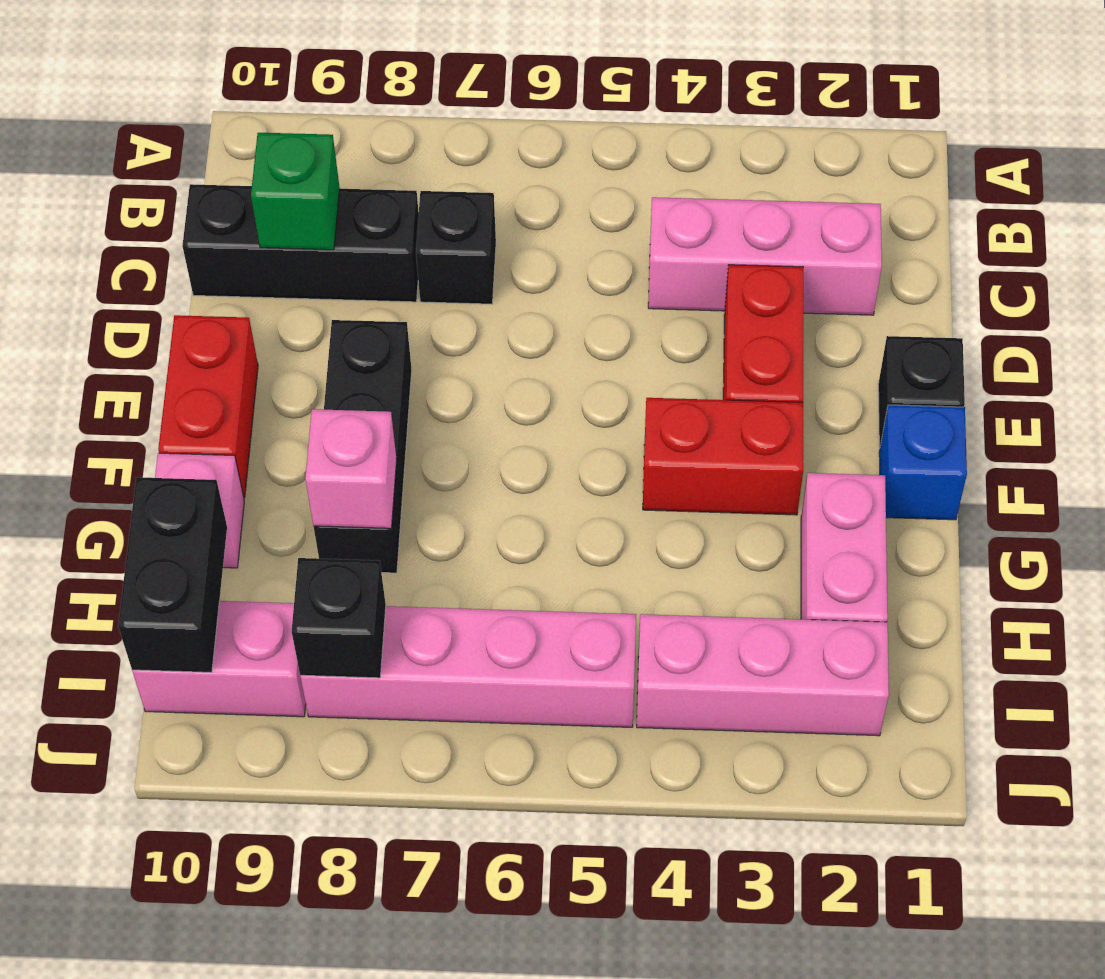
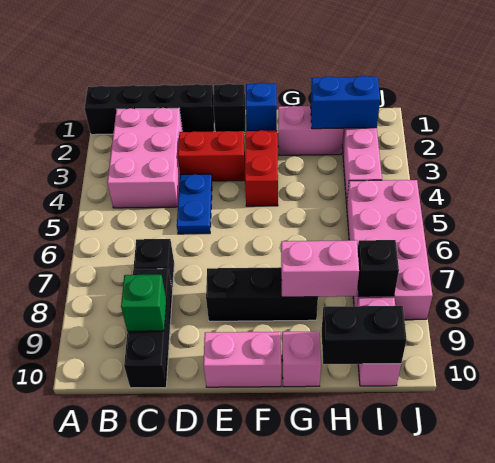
none -> black 1x4 brick [85,84,214,135]
pink 1x3 brick [648,197,882,315] -> pink 2x3 brick [107,108,182,208]
none -> blue 1x2 plate [177,174,212,234]
red 1x2 brick [158,315,258,498] -> pink 1x2 brick [203,332,281,387]
pink 1x1 brick [305,409,397,528] -> pink 1x2 brick [281,240,359,297]
none -> blue 1x2 brick [311,76,380,129]
pink 1x4 brick [300,606,636,727] -> pink 2x4 brick [347,180,432,320]

